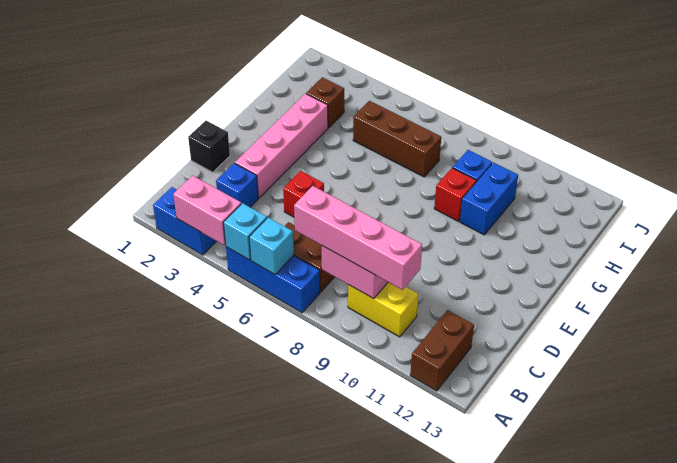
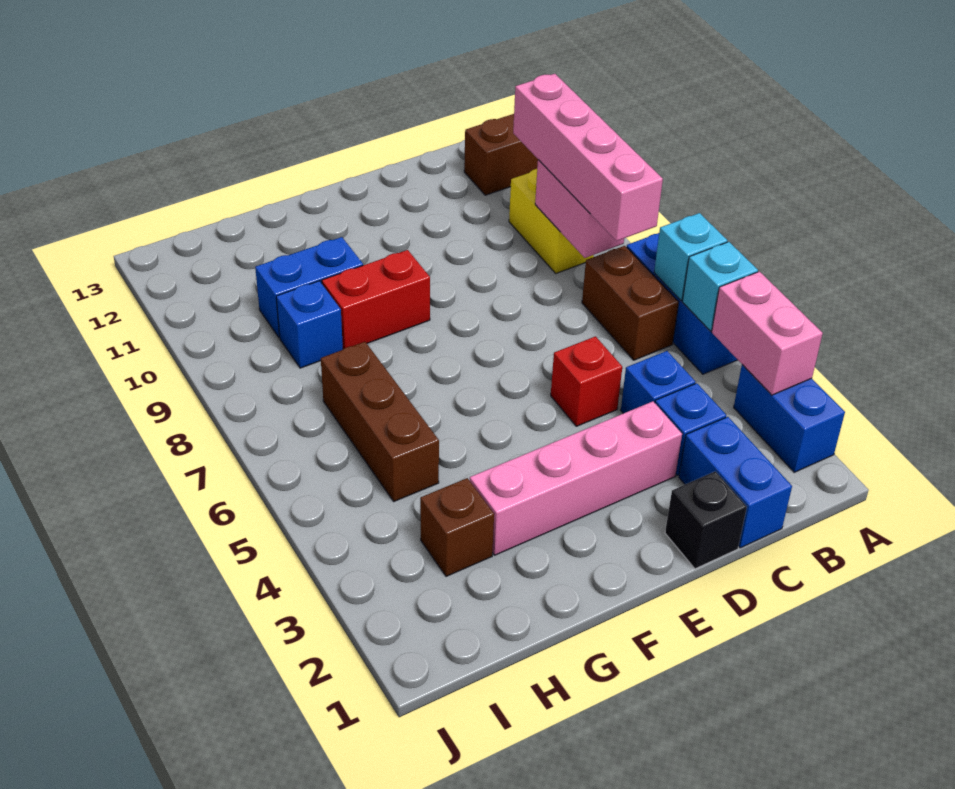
none -> blue 1x2 brick [679,417,792,548]
none -> blue 1x1 brick [621,351,695,413]
red 1x1 brick [434,168,476,221] -> red 1x2 brick [322,250,430,349]

